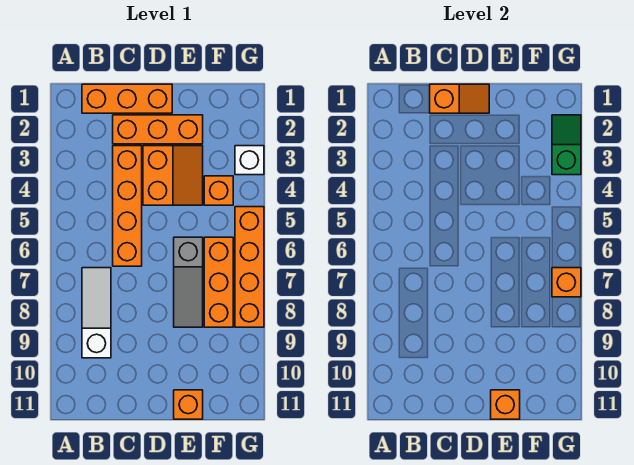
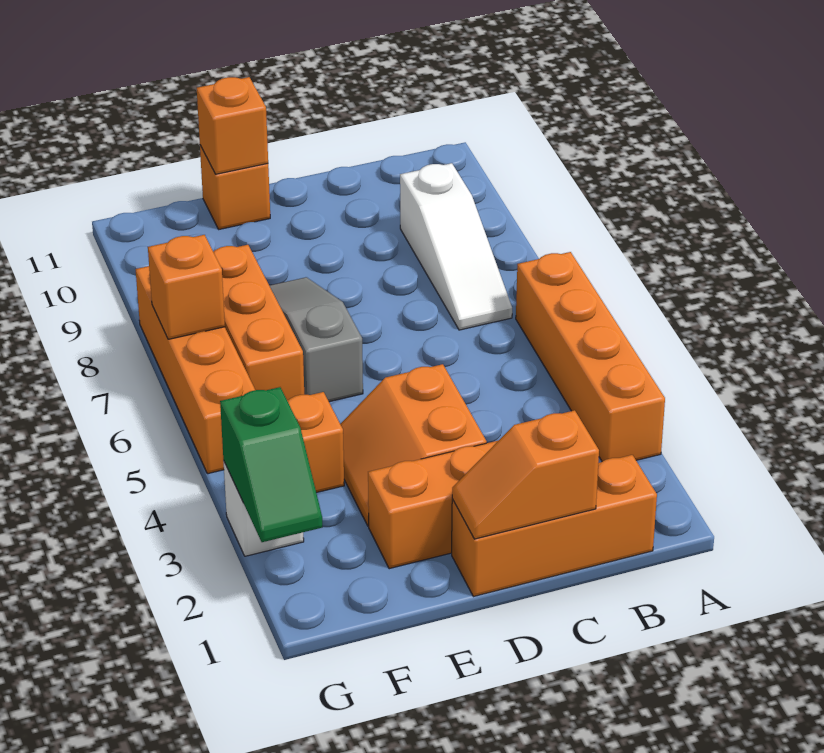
orange 1x4 brick [113,146,142,266] -> orange 1x4 brick moved to [516,252,665,462]

